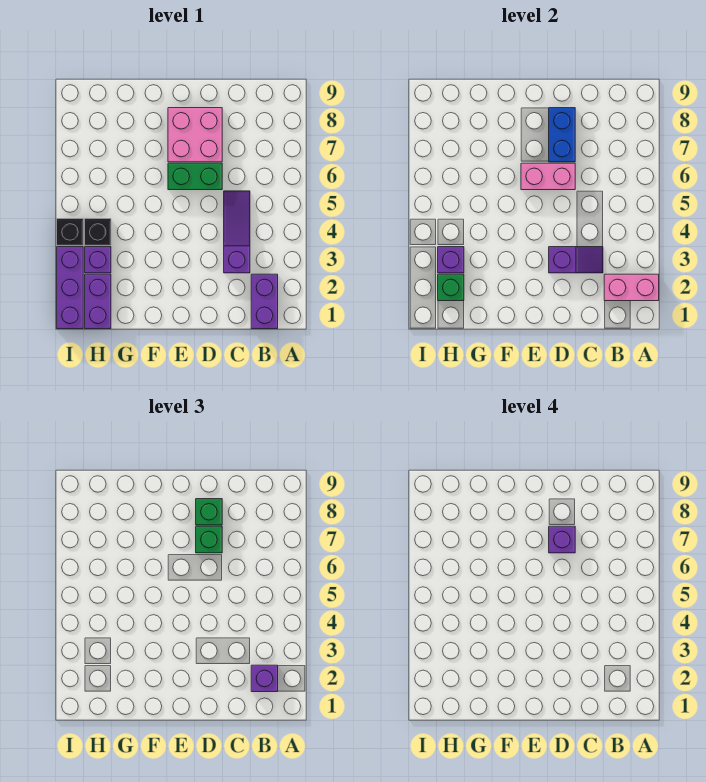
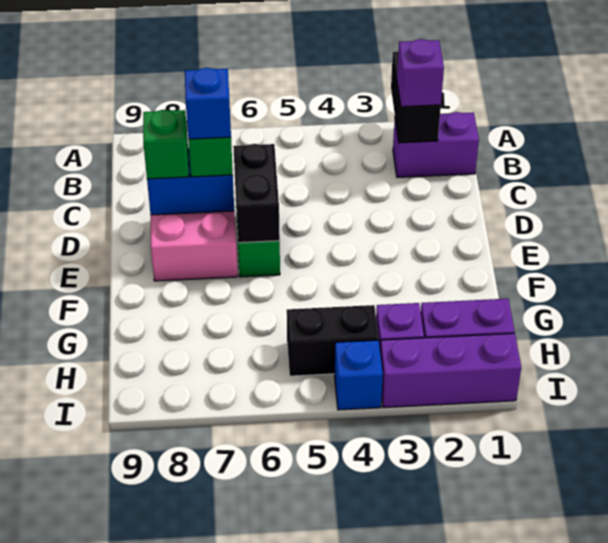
pink 1x2 brick [604,274,659,301] -> black 1x2 brick [391,52,441,143]
purple 1x3 slope [224,191,250,273] -> none
purple 1x2 slope [549,247,603,273] -> none
pink 1x2 brick [521,163,575,190] -> black 1x2 brick [233,144,280,243]
purple 1x1 brick [549,526,575,553] -> blue 1x1 brick [185,68,231,139]
green 1x1 brick [438,274,464,301] -> none
purple 1x1 brick [438,247,464,273] -> none
black 1x1 brick [85,219,111,245] -> black 1x2 brick [287,305,378,376]
black 1x1 brick [57,219,83,245] -> blue 1x1 brick [334,340,383,410]

